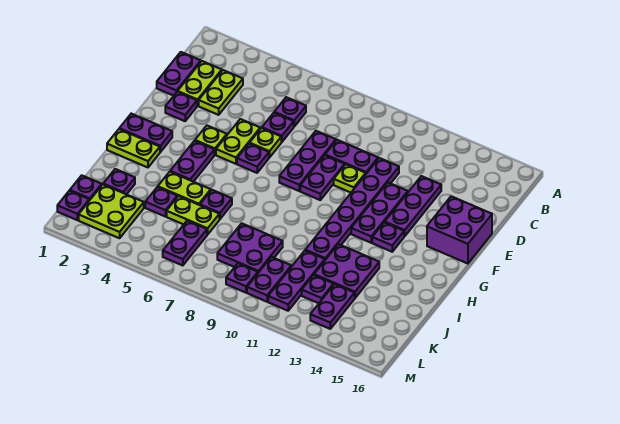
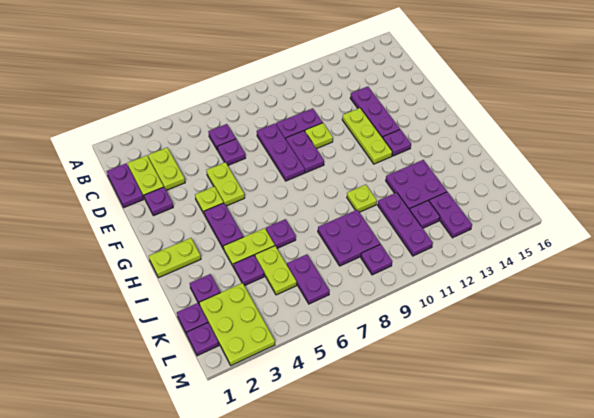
purple 1x6 plate [305,158,399,260] -> none
lime 1x1 plate [250,128,281,158] -> lime 1x1 plate moved to [347,185,377,212]
purple 1x3 plate [351,183,408,243] -> lime 1x3 plate [342,108,392,164]
purple 2x2 brick [427,196,492,264] -> none
purple 1x1 plate [237,143,269,173] -> none
purple 1x2 plate [119,114,172,152] -> none
lime 1x2 plate [167,196,219,235] -> lime 1x2 plate turned to [255,246,297,295]
lime 2x2 plate [79,185,144,238] -> lime 2x3 plate [199,283,275,366]
purple 1x2 plate [247,257,291,302] -> none

